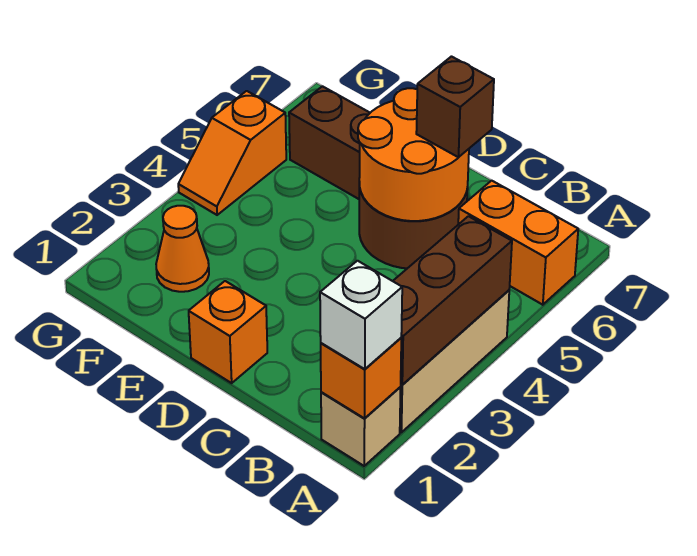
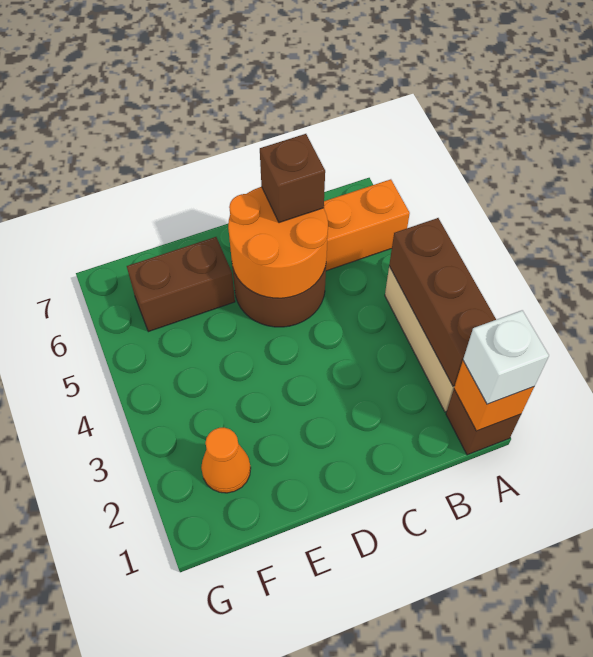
tan 1x1 brick [321,387,401,466] -> brown 1x1 brick [446,390,521,455]
orange 1x1 brick [189,281,267,383] -> none
orange 1x2 slope [178,91,286,215] -> none

